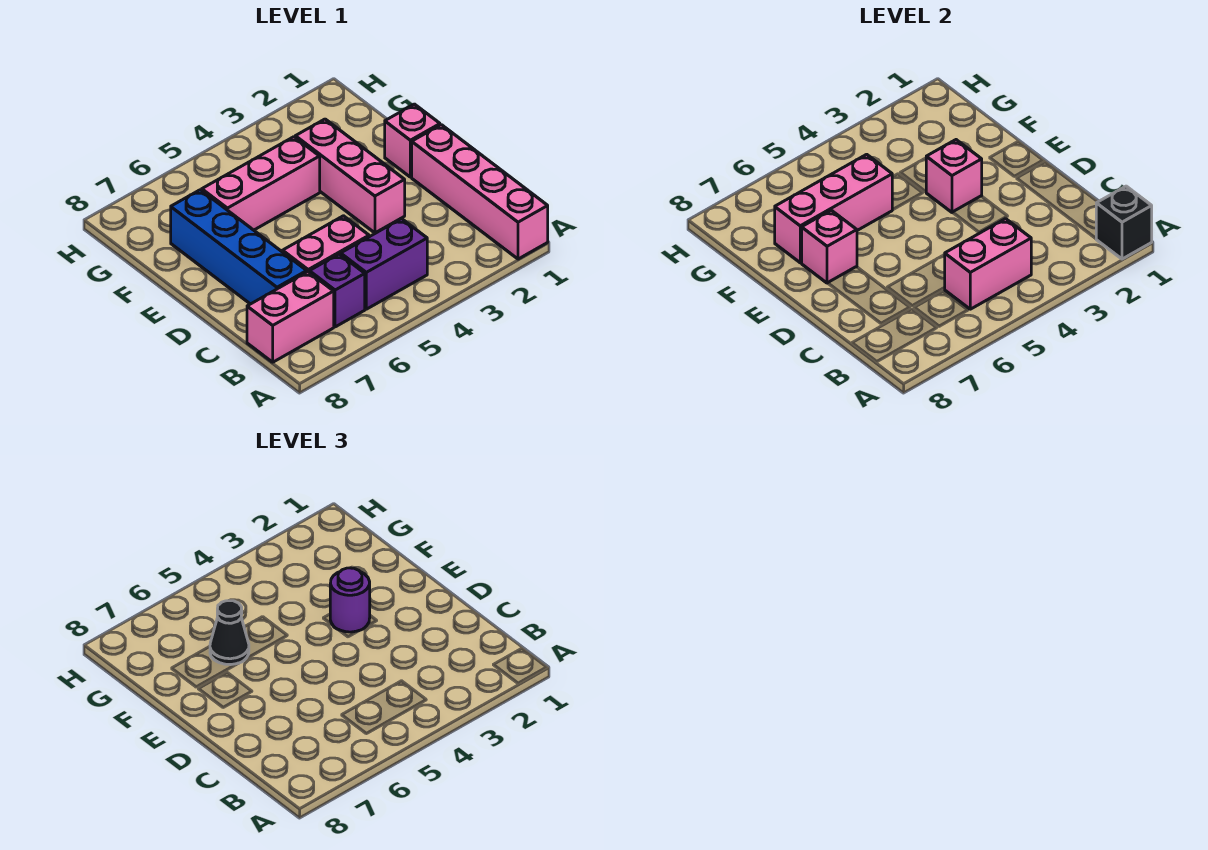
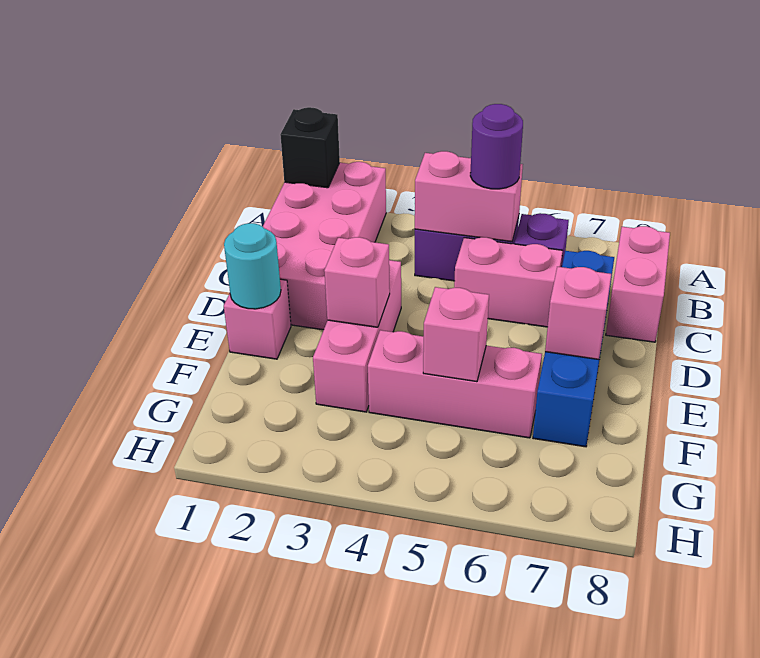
pink 1x4 brick [412,125,548,259] -> pink 2x4 brick [263,162,386,330]
pink 1x2 brick [247,272,334,362] -> pink 1x2 brick turned to [606,226,670,342]
none -> cyan 1x1 round brick [224,223,281,309]
purple 1x1 round brick [330,568,370,632] -> purple 1x1 round brick moved to [470,104,523,189]
pink 1x3 brick [775,154,892,263] -> pink 1x1 brick [423,287,489,382]
black 1x1 cone [210,601,249,665] -> none

